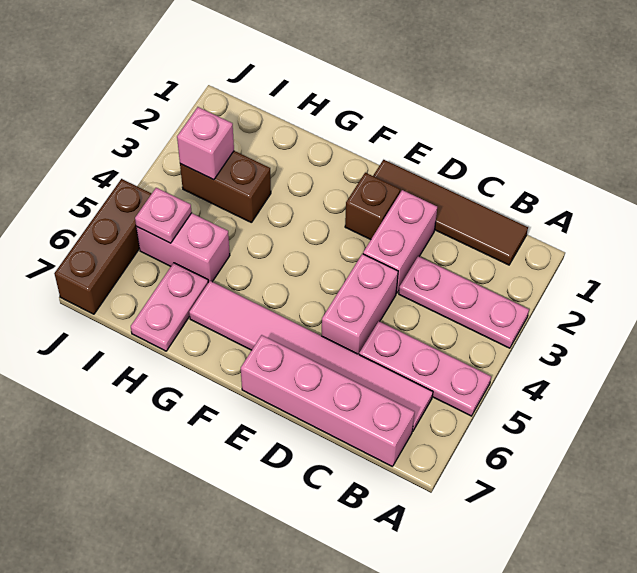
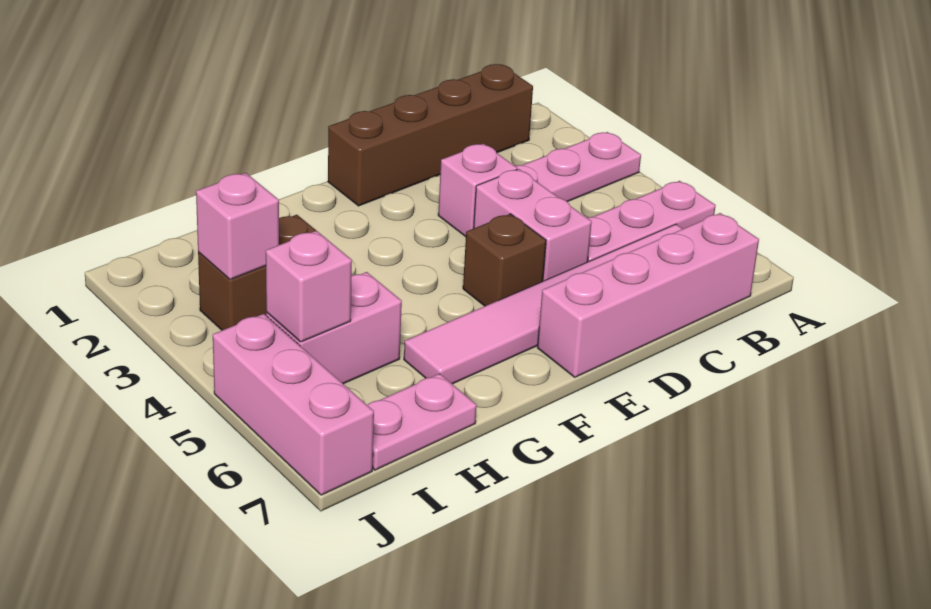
brown 1x4 tile [373,160,528,265] -> brown 1x4 brick [328,64,533,206]
pink 1x2 brick [363,190,437,293] -> pink 1x1 brick [438,144,517,237]
brown 1x1 brick [345,173,400,240] -> brown 1x1 brick moved to [463,214,546,306]
pink 1x2 plate [131,263,208,351] -> pink 1x2 plate turned to [368,374,477,470]
pink 1x1 plate [135,188,192,243] -> pink 1x1 brick [266,231,352,342]
brown 1x3 brick [54,179,152,314] -> pink 1x3 brick [213,314,374,495]

